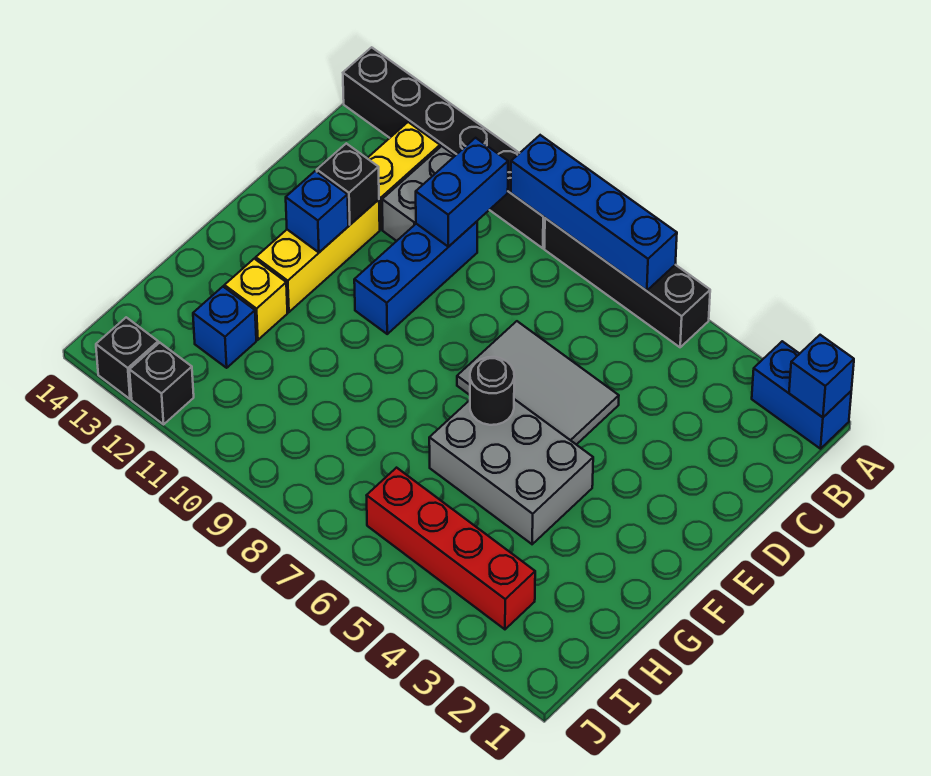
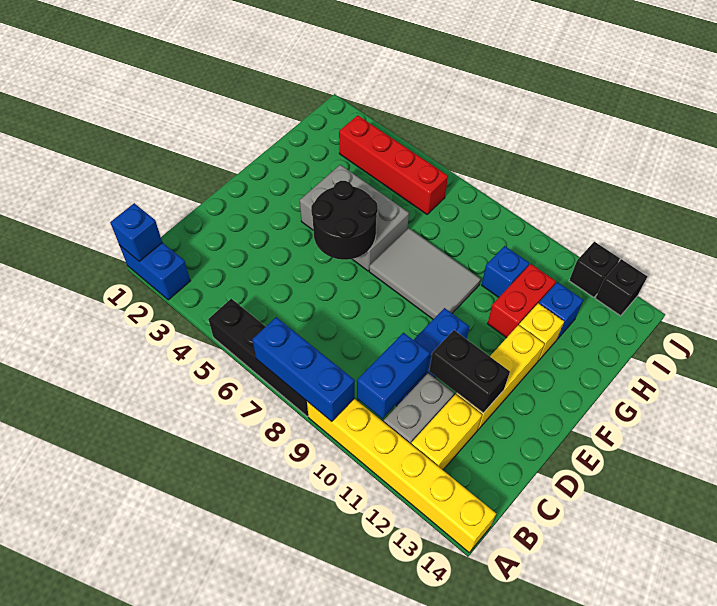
blue 1x4 brick [511,135,677,291] -> blue 1x3 brick [252,317,355,421]
black 1x6 brick [343,47,545,248] -> yellow 1x6 brick [307,398,496,552]
grey 2x3 tile [457,321,619,445] -> grey 2x3 tile moved to [369,228,481,319]
black 1x1 brick [317,143,379,225] -> black 1x2 brick [429,330,510,413]
blue 1x1 brick [286,171,348,252] -> blue 1x1 brick moved to [482,246,529,297]
black 1x1 round brick [470,357,514,425] -> black 2x2 round brick [311,181,378,260]
none -> red 1x2 brick [487,264,556,338]

